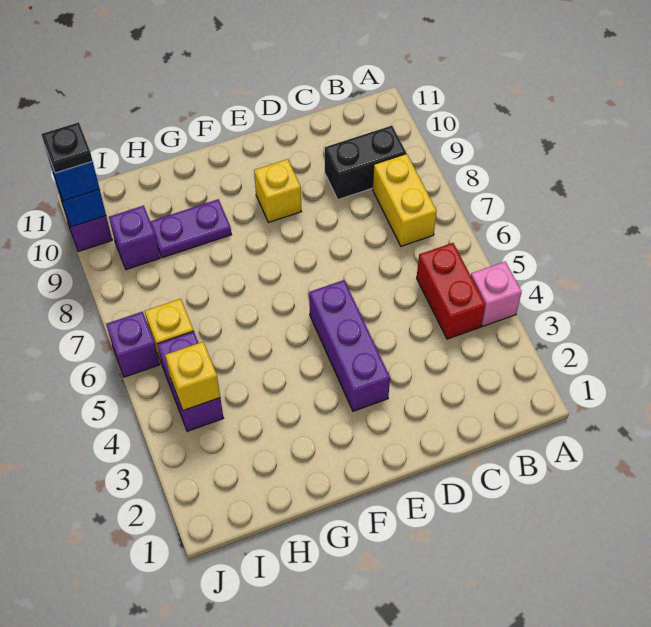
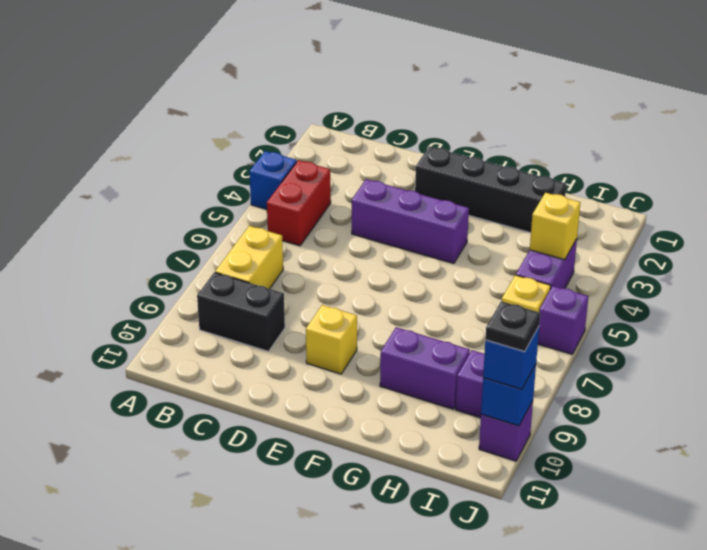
pink 1x1 brick [471,262,522,326] -> blue 1x1 brick [249,151,297,210]
none -> black 1x4 brick [415,146,566,233]
purple 1x3 brick [309,280,390,411] -> purple 1x3 brick turned to [352,179,469,263]
purple 1x2 plate [150,199,231,258] -> purple 1x2 brick [380,327,470,409]

